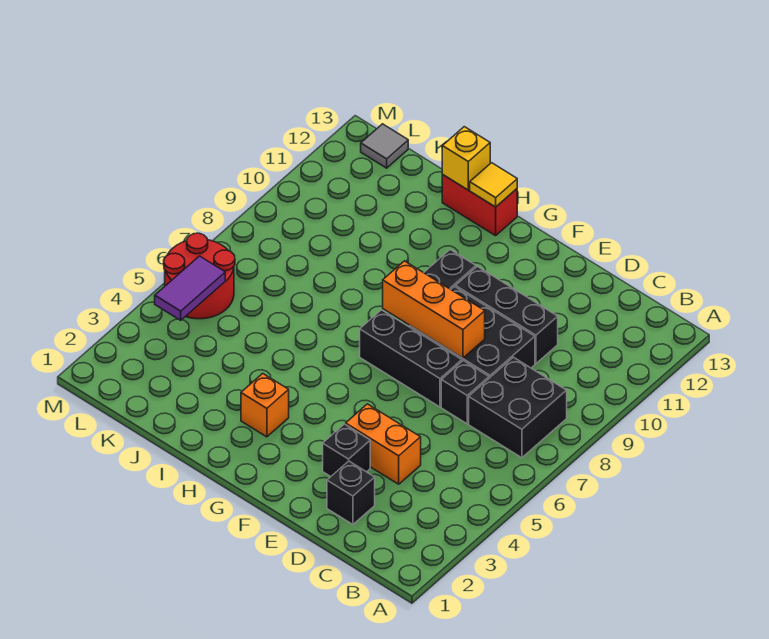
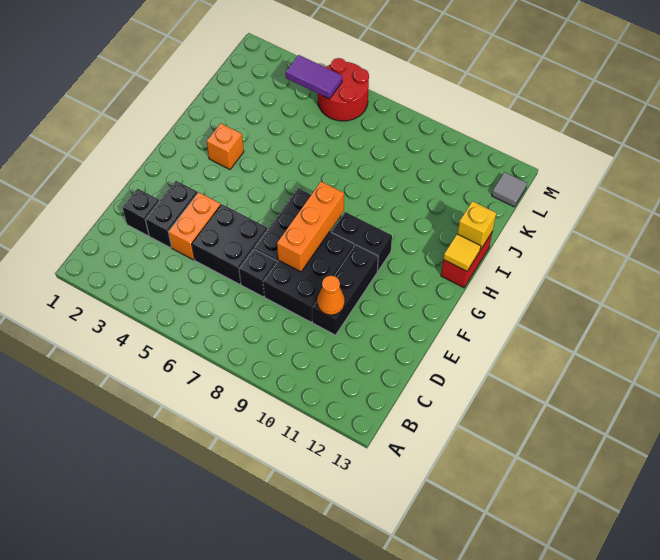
black 2x2 brick [469,357,567,458] -> black 2x2 brick moved to [192,204,268,284]
none -> orange 1x1 cone [317,276,345,315]
black 1x1 brick [323,424,370,477] -> black 1x2 brick [146,181,198,248]

